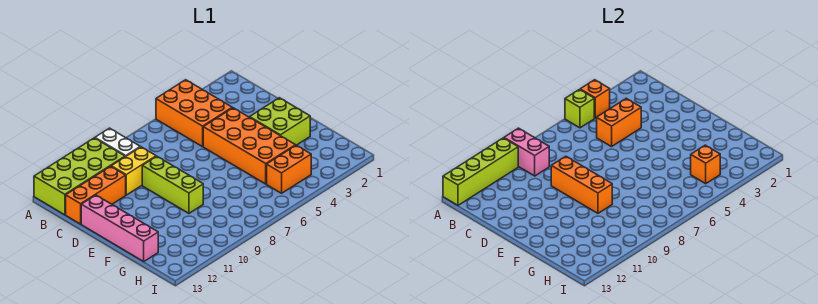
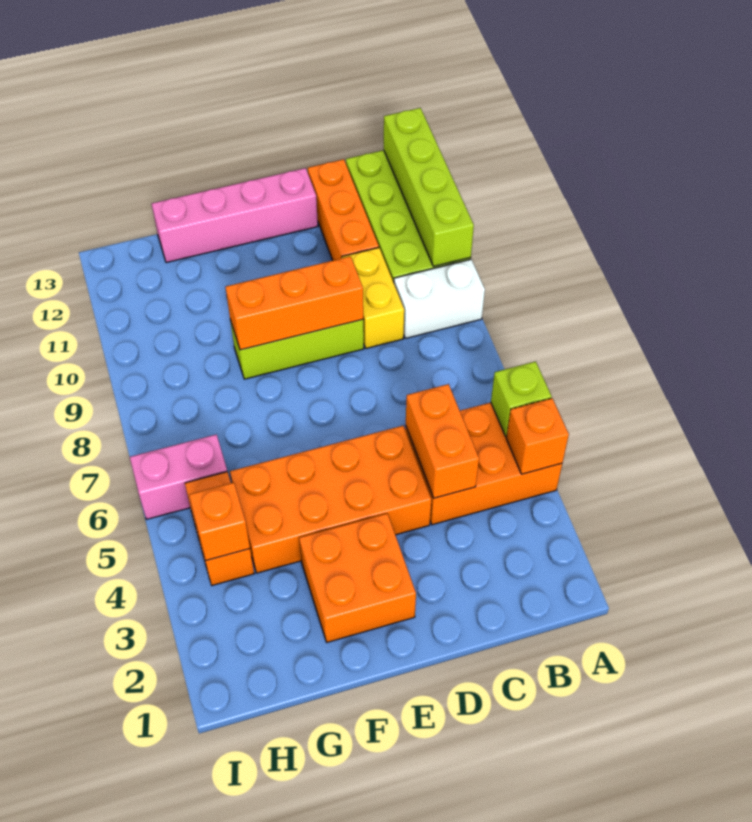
pink 1x2 brick [504,128,549,176] -> pink 1x2 brick moved to [130,434,227,519]
lime 2x2 brick [250,98,310,146] -> orange 2x2 brick [299,514,416,642]

